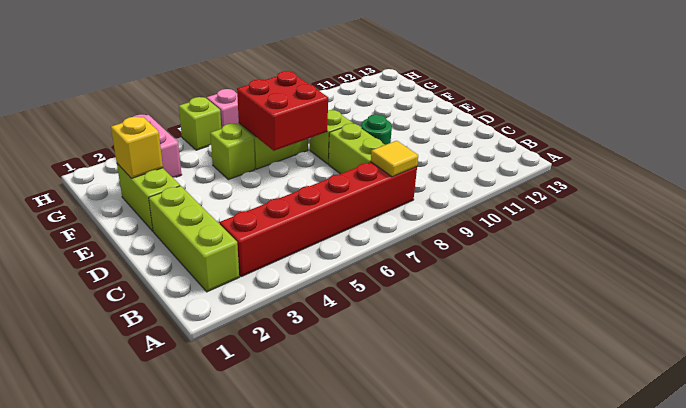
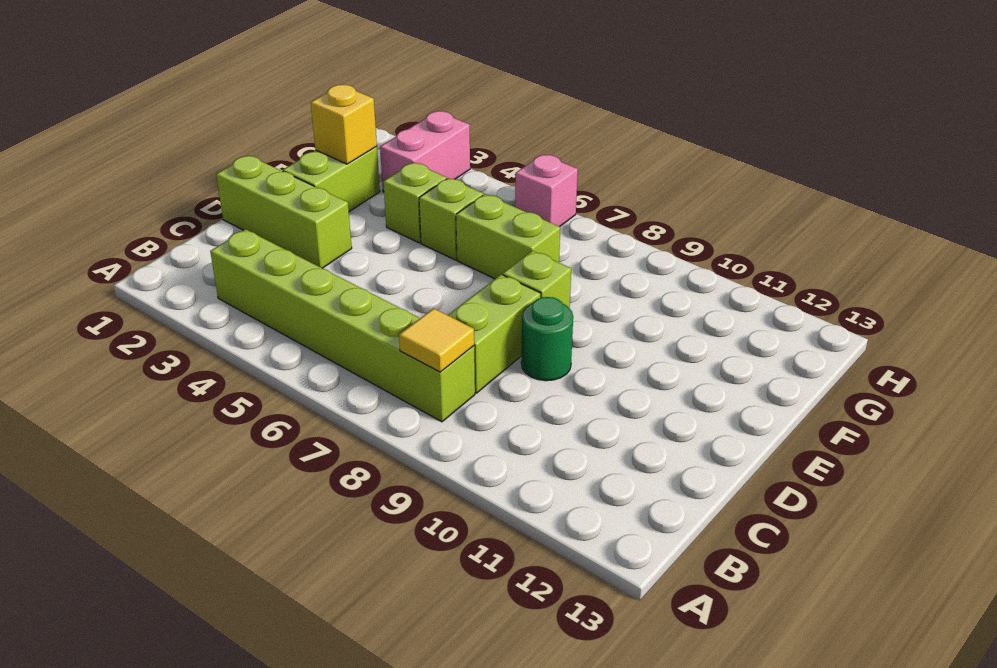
lime 1x3 brick [149,186,239,292] -> lime 1x3 brick turned to [216,155,352,268]
red 1x6 brick [220,162,417,277] -> lime 1x6 brick [210,229,475,422]
red 2x2 brick [237,71,328,151] -> none
lime 1x1 brick [179,97,221,150] -> lime 1x1 brick moved to [383,163,447,243]

